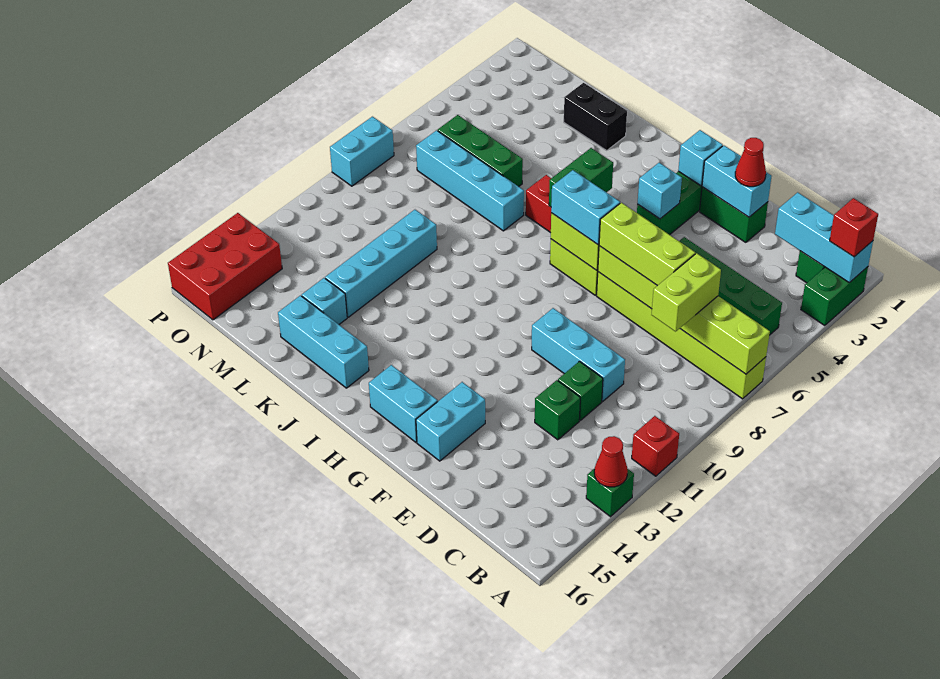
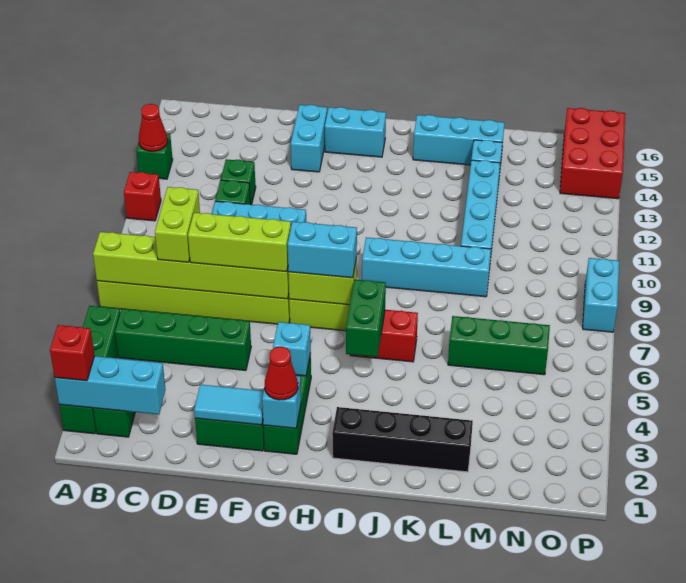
green 1x2 brick [801,267,868,326] -> green 1x4 brick [59,306,120,434]
cyan 1x2 brick [702,146,772,217] -> cyan 1x2 tile [194,385,264,425]
red 1x1 cone [735,138,766,187] -> red 1x1 cone moved to [264,347,298,400]
black 1x2 brick [564,83,627,150] -> black 1x4 brick [332,407,473,472]
cyan 1x4 brick [416,130,524,231] -> cyan 1x4 brick moved to [362,237,491,297]

